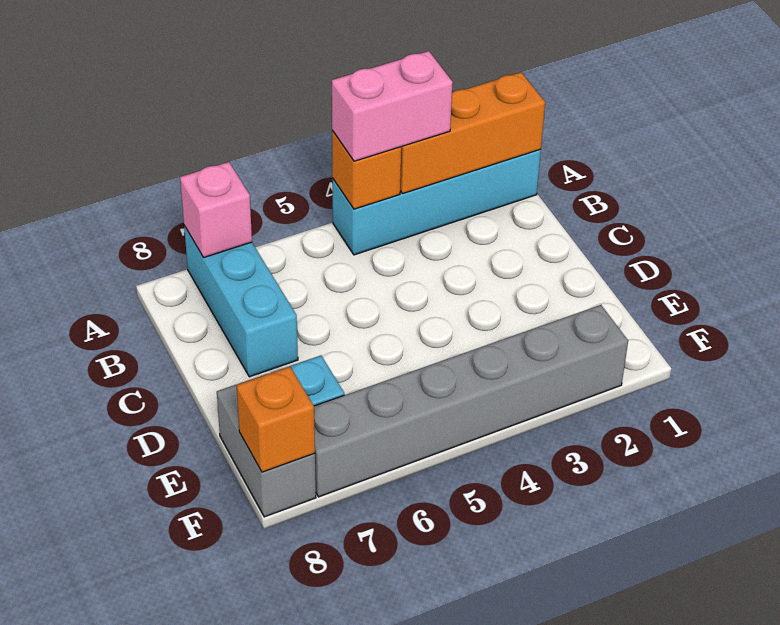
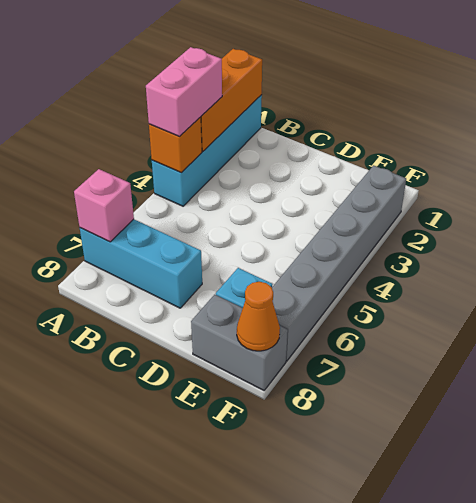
orange 1x1 brick [237,367,315,472] -> orange 1x1 cone [237,282,280,351]

